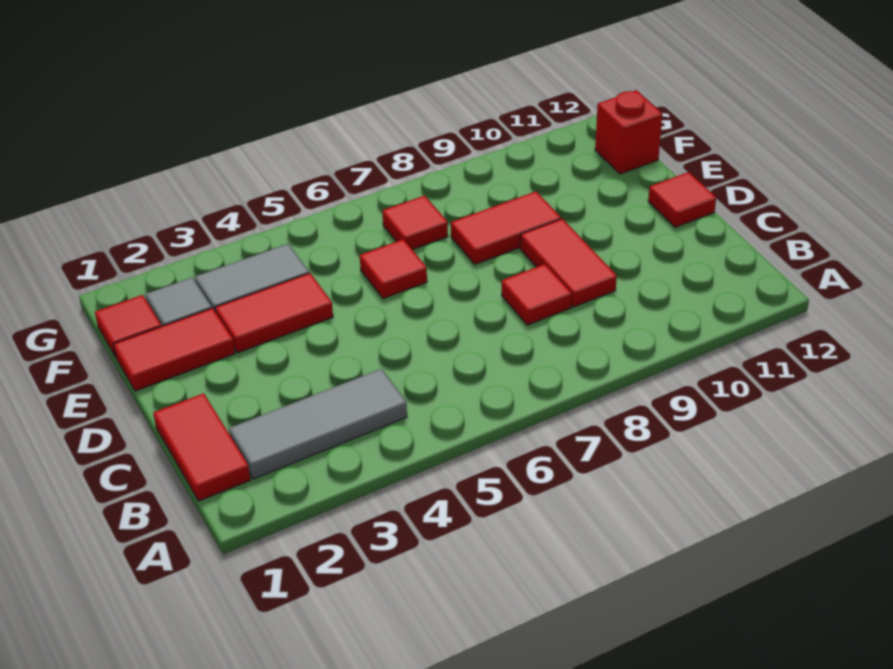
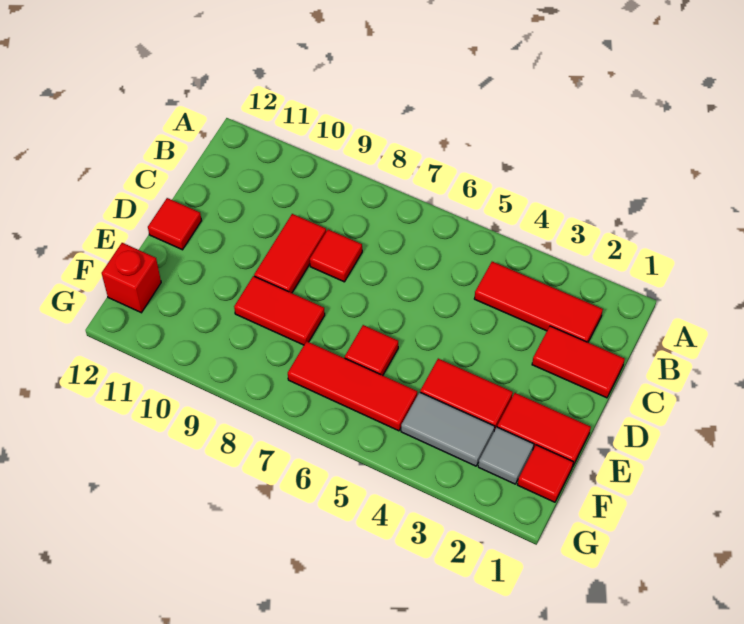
red 1x2 tile [153,393,250,501] -> red 1x2 tile turned to [532,326,625,398]
grey 1x3 tile [229,369,407,479] -> red 1x3 tile [474,262,603,342]
red 1x1 tile [382,196,448,250] -> red 1x3 tile [288,341,417,431]

